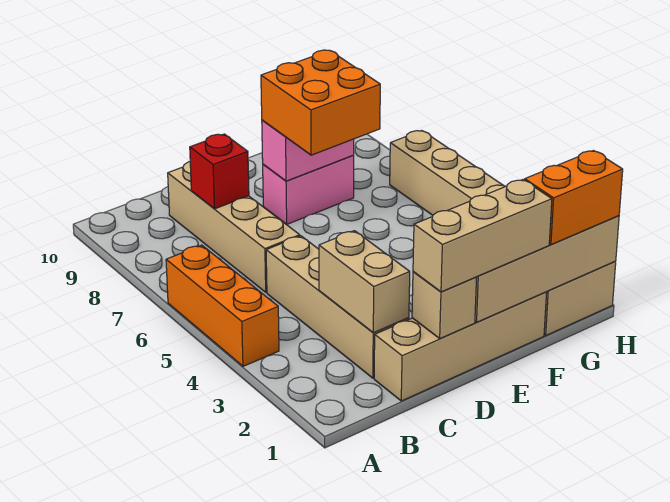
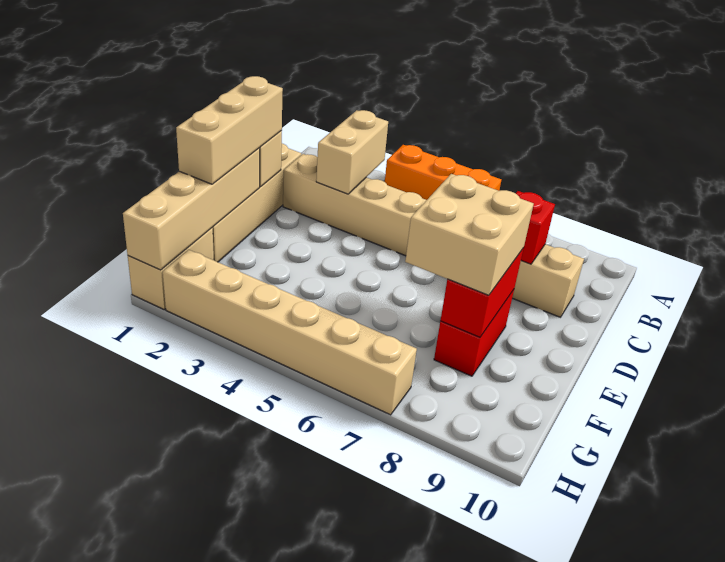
tan 1x2 brick [319,231,410,333] -> tan 1x2 brick turned to [316,110,388,194]
orange 2x2 brick [261,50,380,155] -> tan 2x2 brick [405,174,534,295]
pink 1x2 brick [263,156,354,224] -> red 1x2 brick [434,290,514,376]
pink 1x2 brick [262,120,354,181] -> red 1x2 brick [440,248,524,337]
orange 1x2 brick [525,151,623,245] -> none

